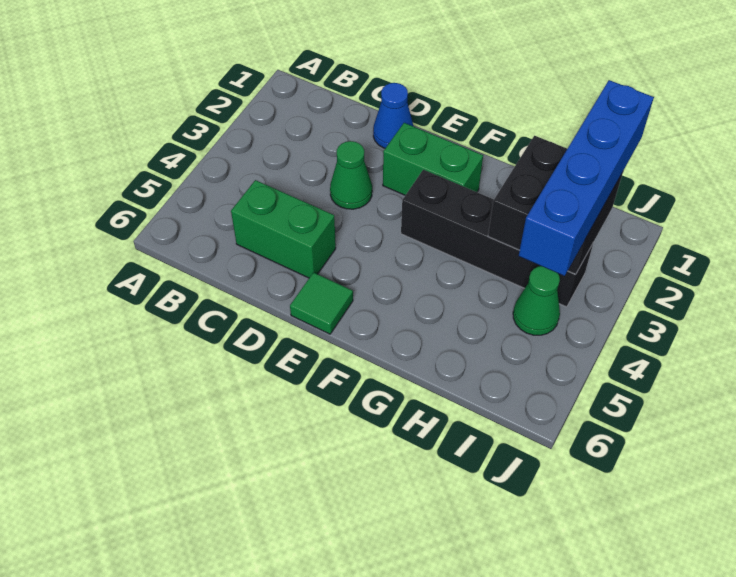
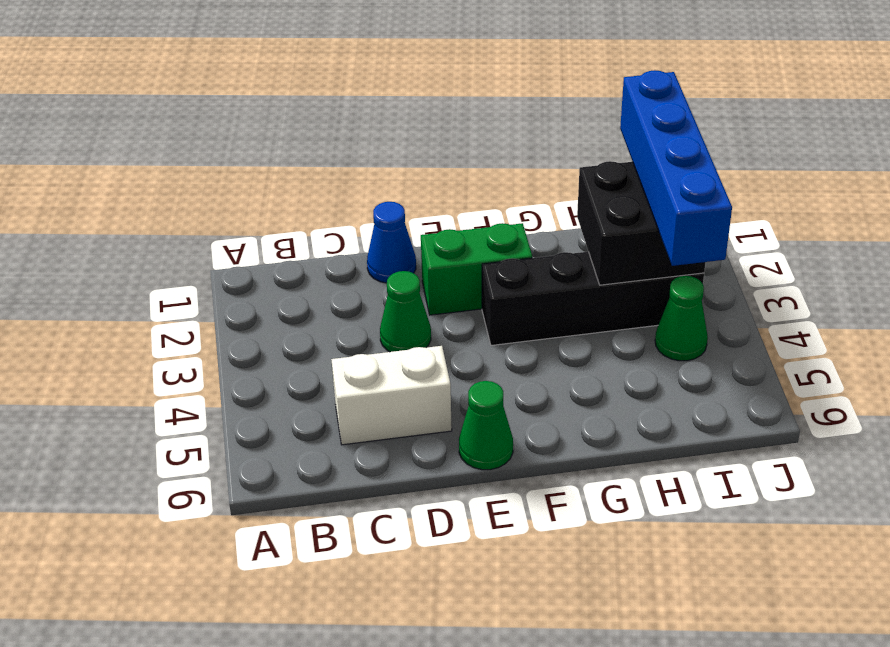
green 1x2 brick [231,180,336,278] -> white 1x2 brick [331,346,452,445]
green 1x1 tile [290,272,353,334] -> green 1x1 cone [459,381,513,470]

